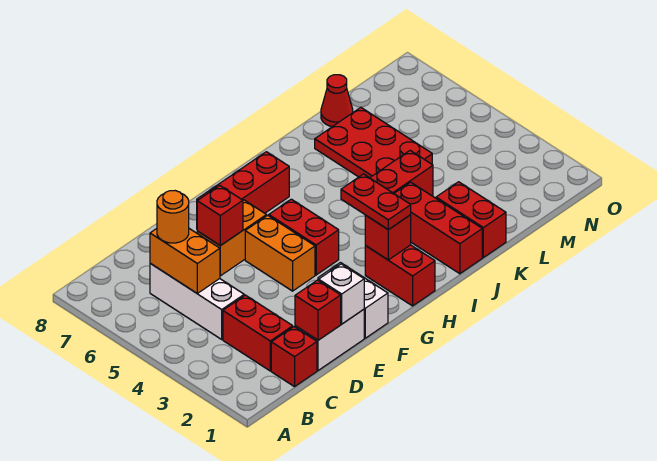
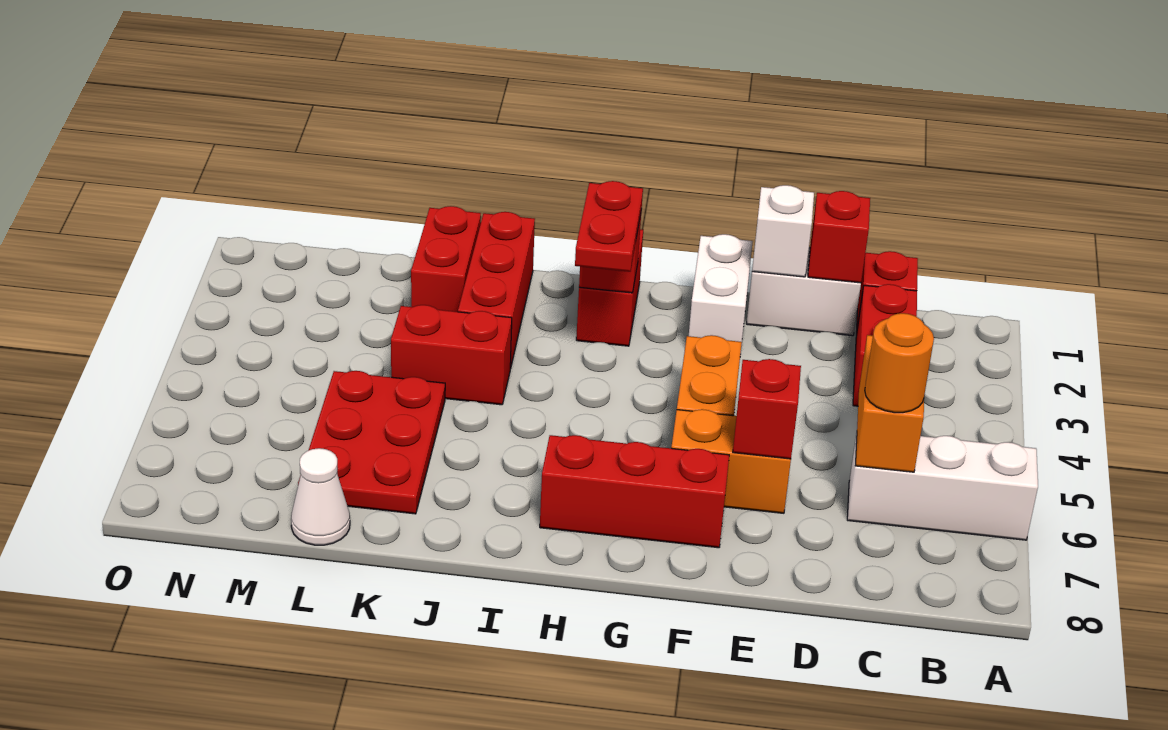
white 1x3 brick [150,263,244,339] -> white 1x3 brick turned to [847,433,1038,540]
red 1x2 brick [269,199,339,275] -> none
red 1x1 cone [321,75,353,127] -> white 1x1 cone [291,448,350,545]

